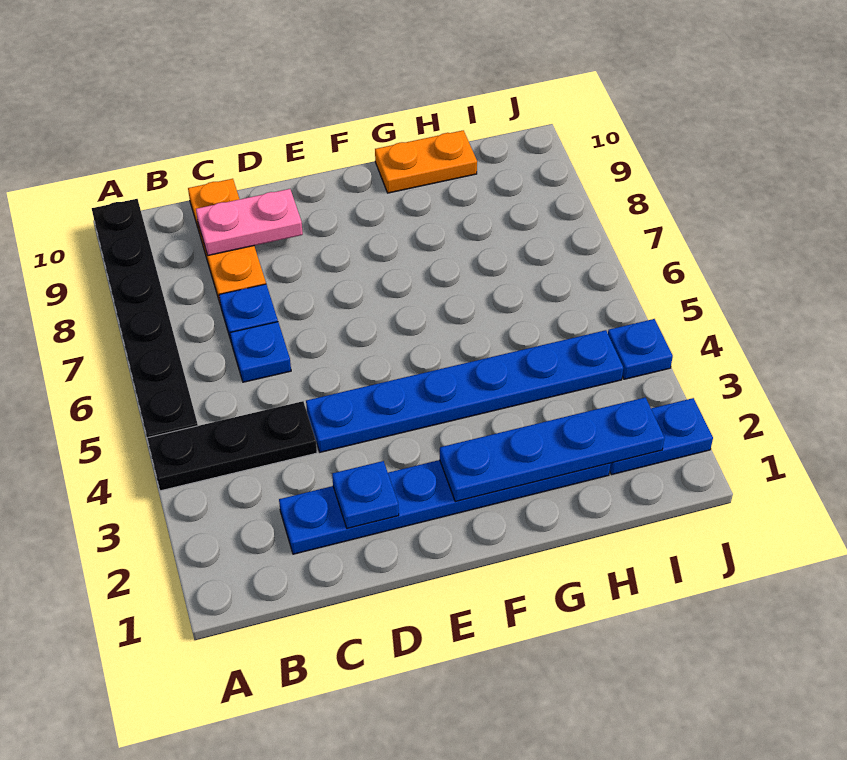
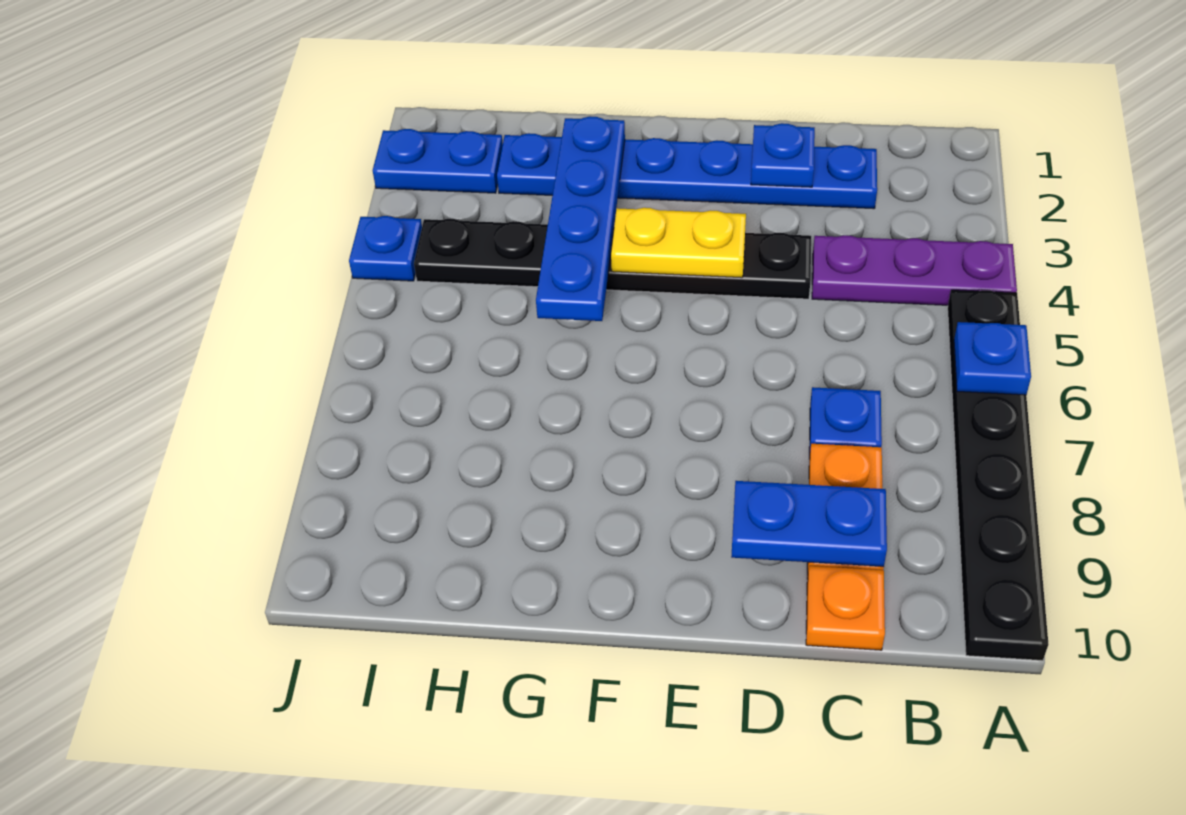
black 1x3 plate [147,401,317,491] -> purple 1x3 plate [812,235,1017,305]
blue 1x1 plate [230,322,291,382] -> blue 1x1 plate moved to [954,322,1031,395]
pink 1x2 plate [196,189,303,255] -> blue 1x2 plate [731,481,887,567]
blue 1x6 plate [306,330,623,452] -> black 1x6 plate [414,219,811,299]
none -> yellow 1x2 plate [611,208,746,278]
blue 1x4 plate [440,397,665,502] -> blue 1x4 plate turned to [536,116,625,321]
orange 1x2 plate [375,130,477,193] -> none

